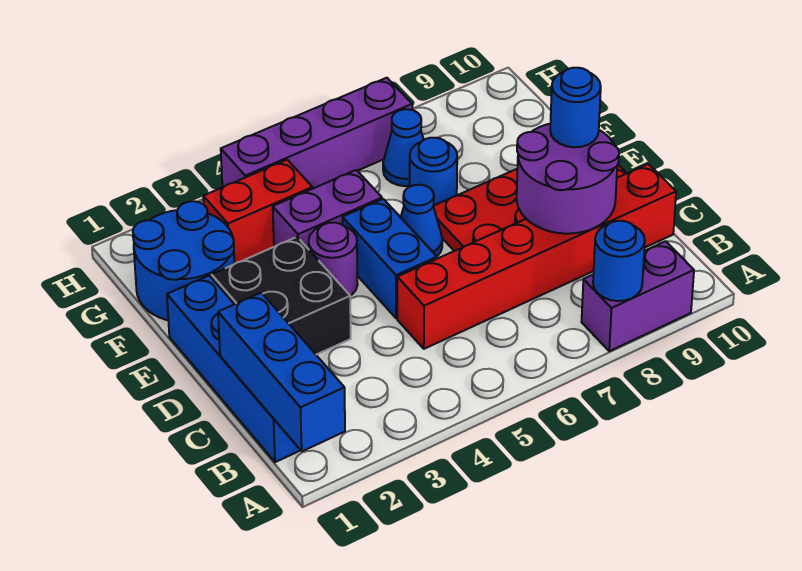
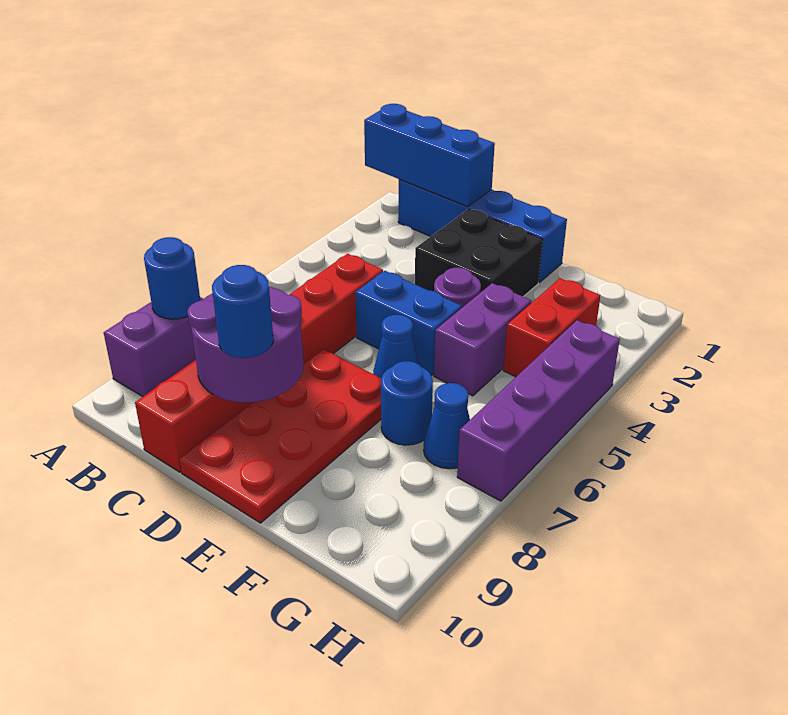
blue 2x2 round brick [133,201,234,320] -> none

